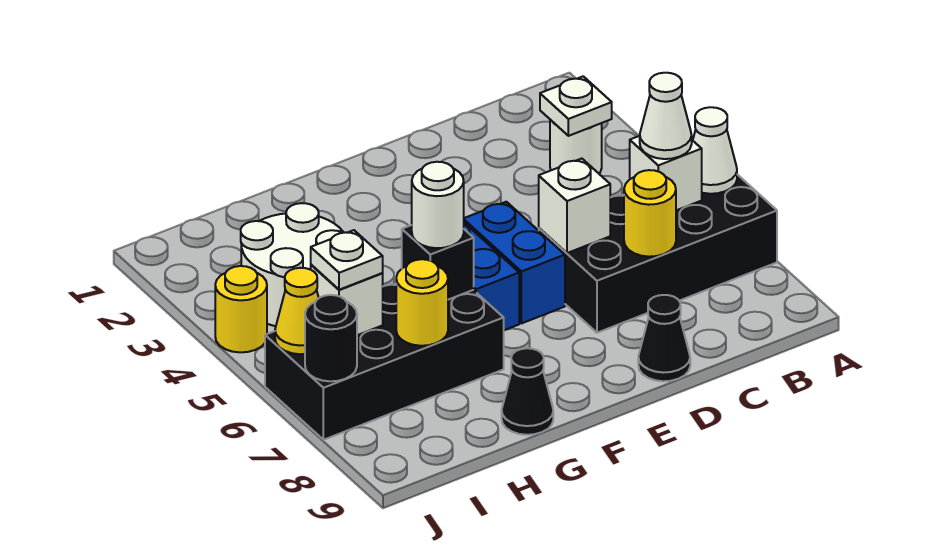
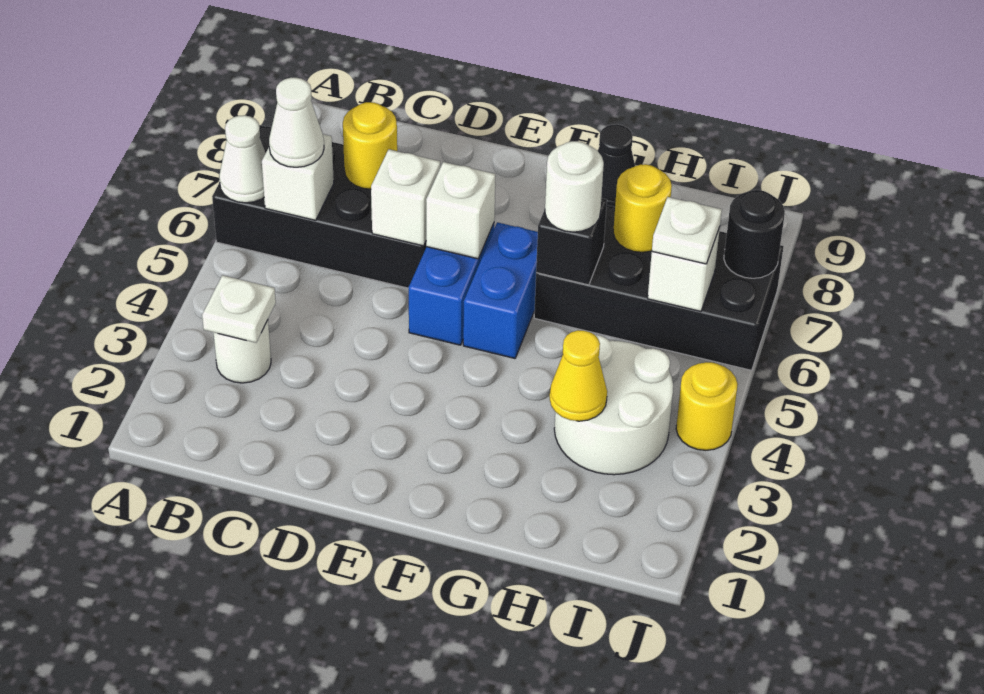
black 1x1 cone [638,295,690,381] -> none
none -> white 1x1 brick [426,162,496,259]
yellow 1x1 cone [275,268,319,354] -> yellow 1x1 cone moved to [550,330,607,421]

